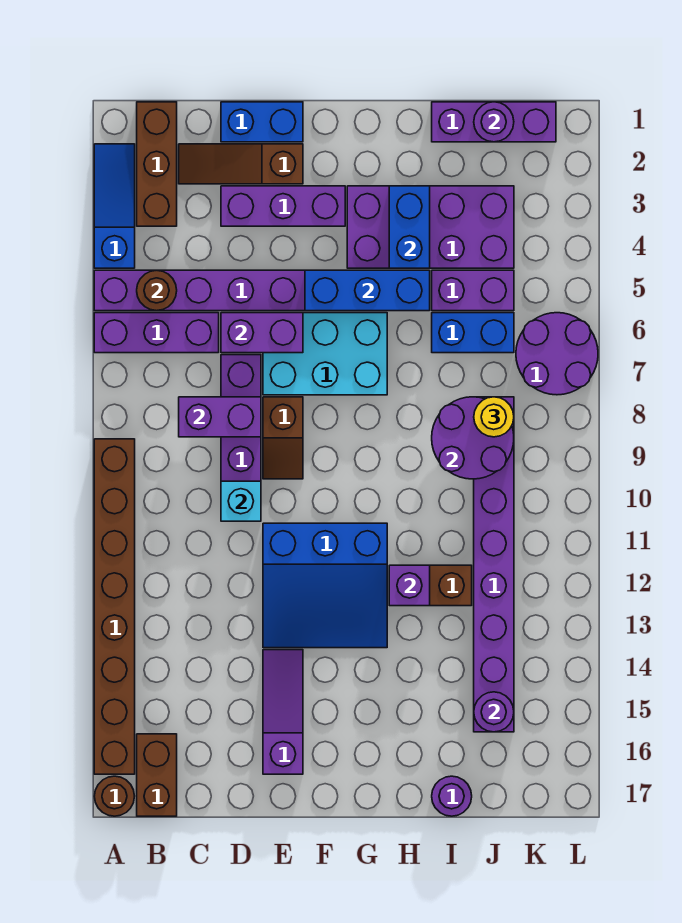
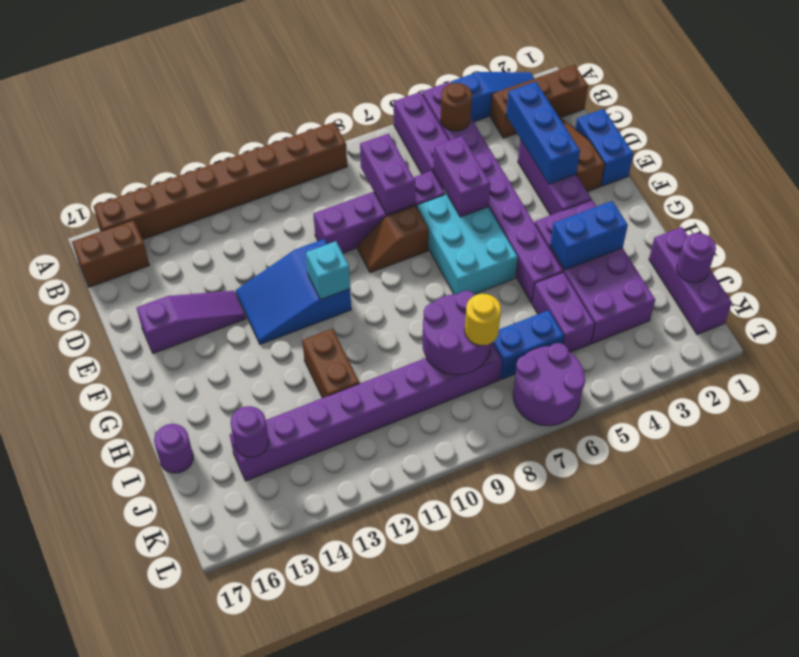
brown 1x1 round brick [94,776,134,816] -> none
cyan 1x1 brick [221,481,261,521] -> cyan 1x1 brick moved to [306,241,350,300]
blue 3x3 slope [263,523,387,648] -> blue 2x3 slope [236,239,351,344]
blue 1x3 brick [305,270,430,311] -> blue 1x3 brick moved to [506,82,580,184]
purple 1x1 brick [389,565,430,606] -> none
blue 1x2 brick [432,313,514,353] -> blue 1x2 brick turned to [492,310,564,380]

